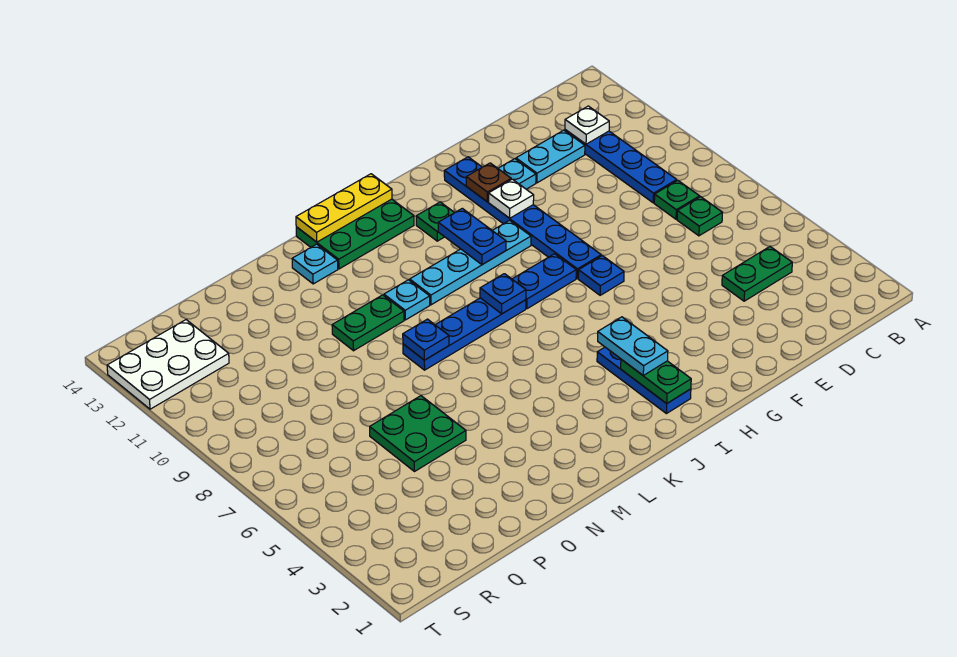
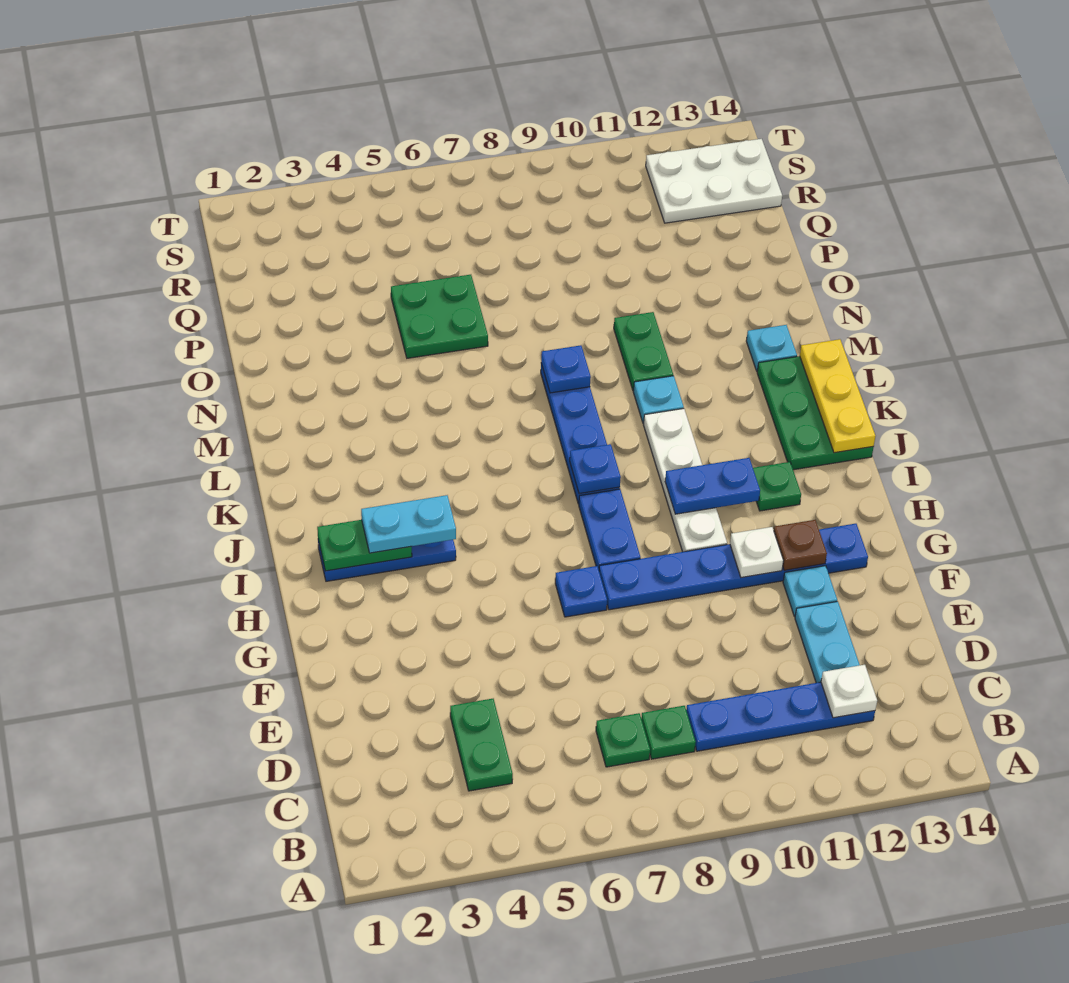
cyan 1x4 plate [410,220,531,305] -> white 1x4 plate [644,409,727,552]
white 2x3 plate [107,320,229,409] -> white 2x3 plate turned to [646,139,782,223]

